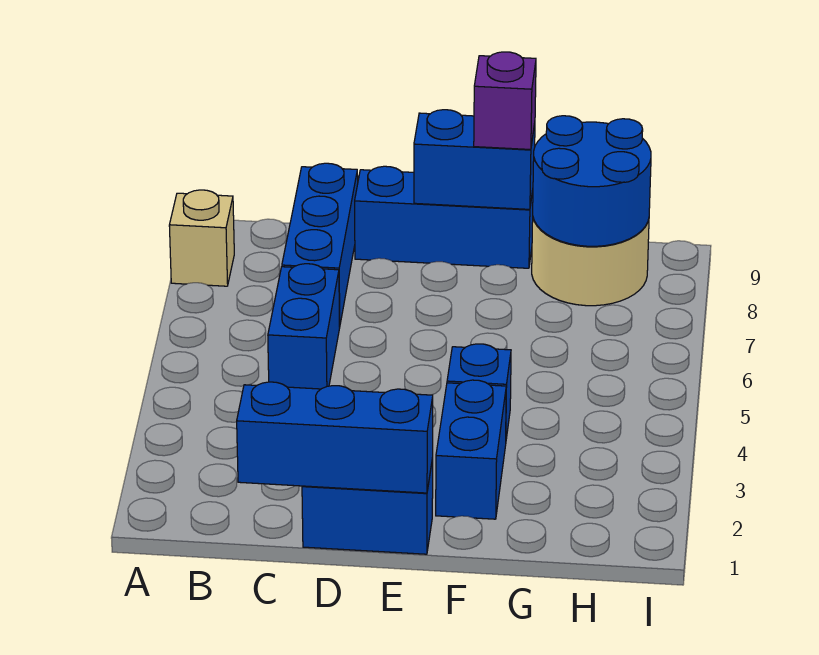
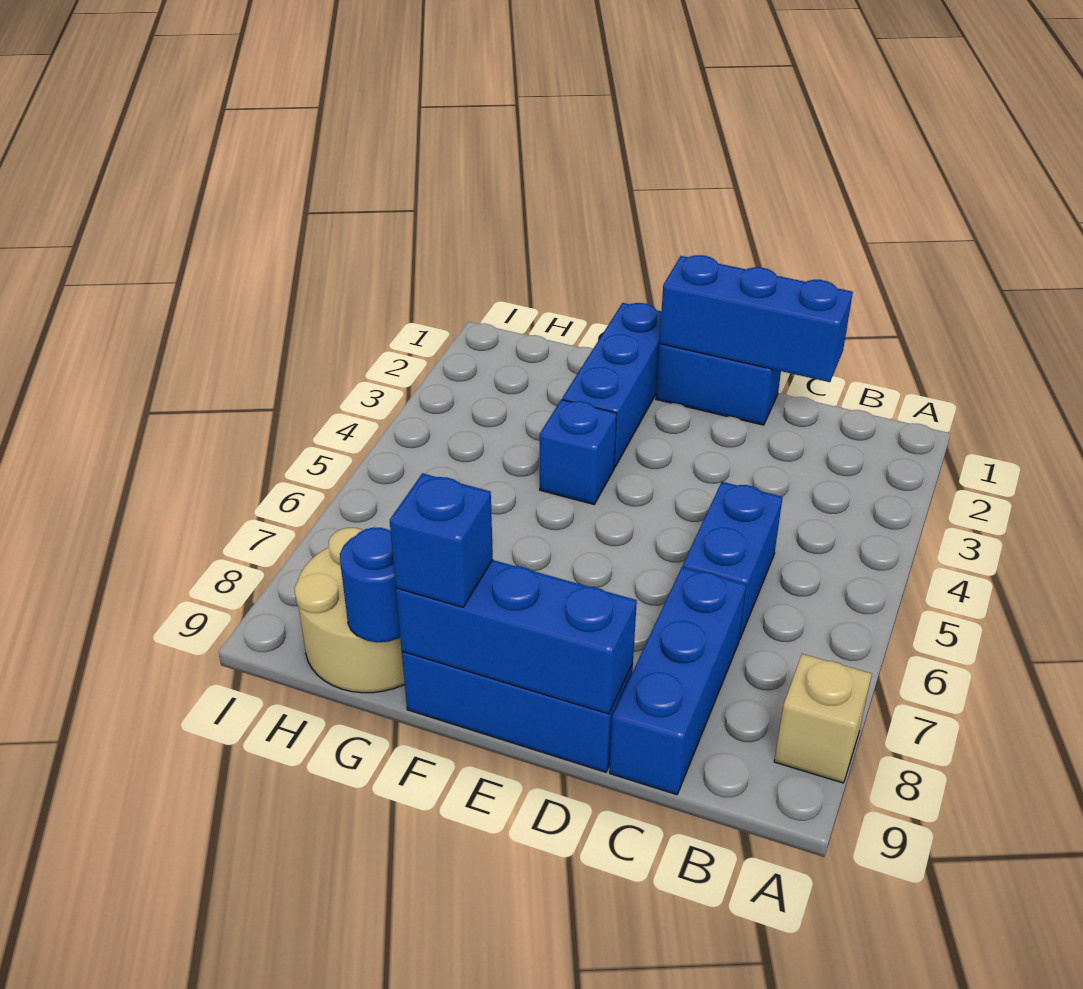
blue 1x2 brick [414,110,535,209] -> blue 1x3 brick [396,560,637,714]
blue 1x2 brick [436,380,506,519] -> blue 1x3 brick [562,303,661,467]
purple 1x1 brick [474,52,536,150] -> blue 1x1 brick [390,473,493,607]
blue 2x2 round brick [533,116,651,246] -> blue 1x1 round brick [340,527,400,642]

